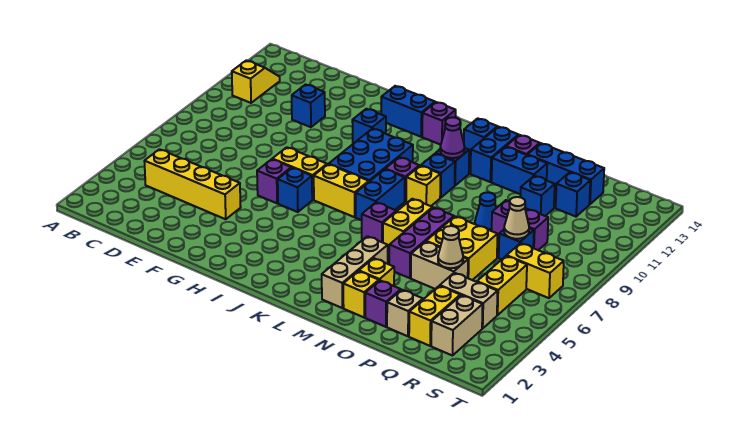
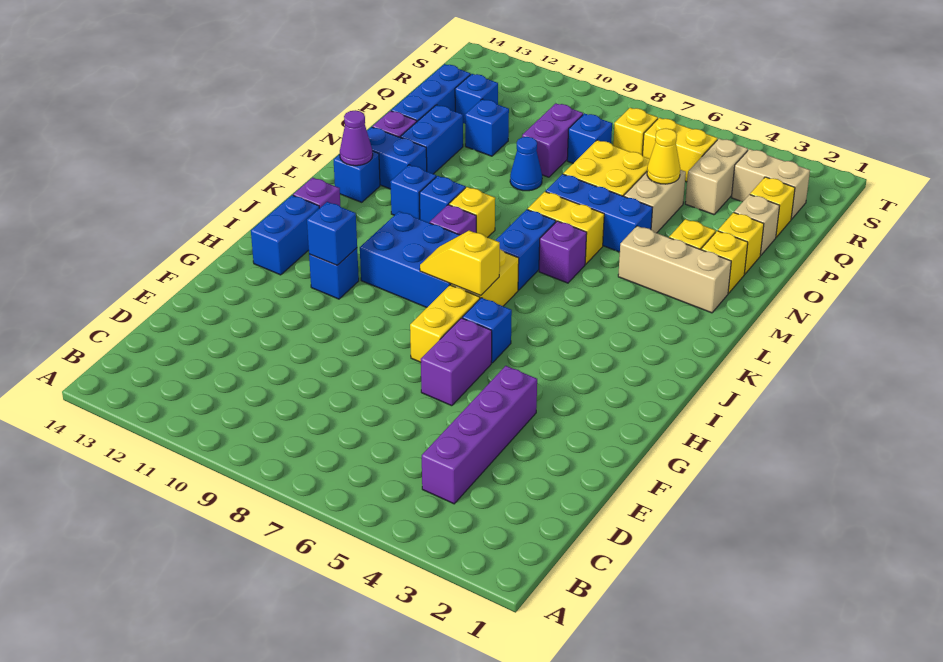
yellow 1x2 slope [232,60,280,103] -> yellow 1x2 slope moved to [420,231,500,296]
yellow 1x4 brick [144,149,241,219] -> purple 1x4 brick [422,366,537,504]
blue 1x1 brick [292,84,325,127] -> blue 1x1 brick moved to [307,202,357,265]
purple 1x1 brick [257,159,291,203] -> purple 1x2 brick [421,318,492,406]
blue 1x2 brick [356,169,405,220] -> blue 1x2 brick turned to [495,210,556,290]
purple 1x1 cone [440,117,465,158] -> purple 1x1 cone moved to [340,110,373,166]
purple 1x3 brick [389,207,454,278] -> blue 1x3 brick [546,174,653,252]
purple 1x1 brick [365,280,401,327] -> yellow 1x1 brick [718,212,764,274]
tan 1x1 cone [438,226,463,268] -> yellow 1x1 cone [647,129,680,184]
yellow 1x2 brick [409,286,460,346] -> yellow 1x1 brick [750,177,795,237]
tan 1x1 cone [504,197,529,239] -> none
yellow 1x2 brick [507,243,564,298] -> yellow 1x1 brick [613,108,658,155]

